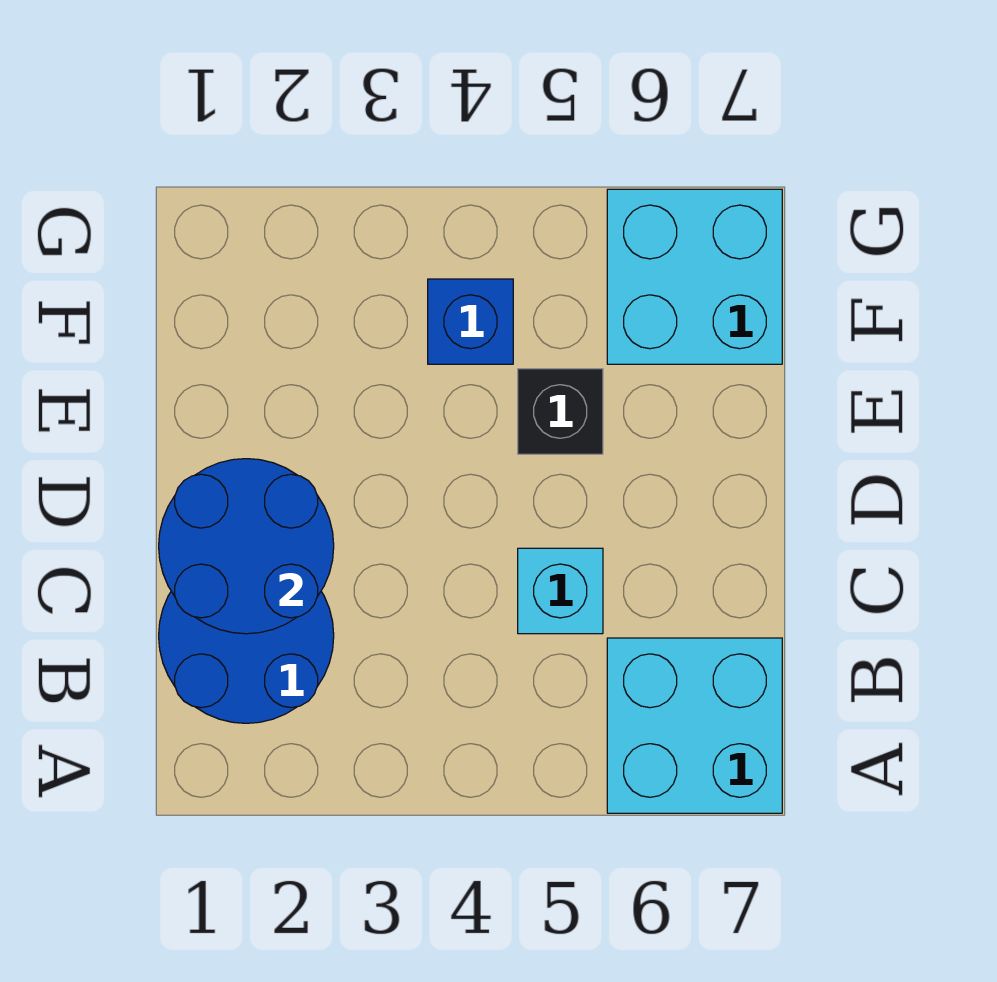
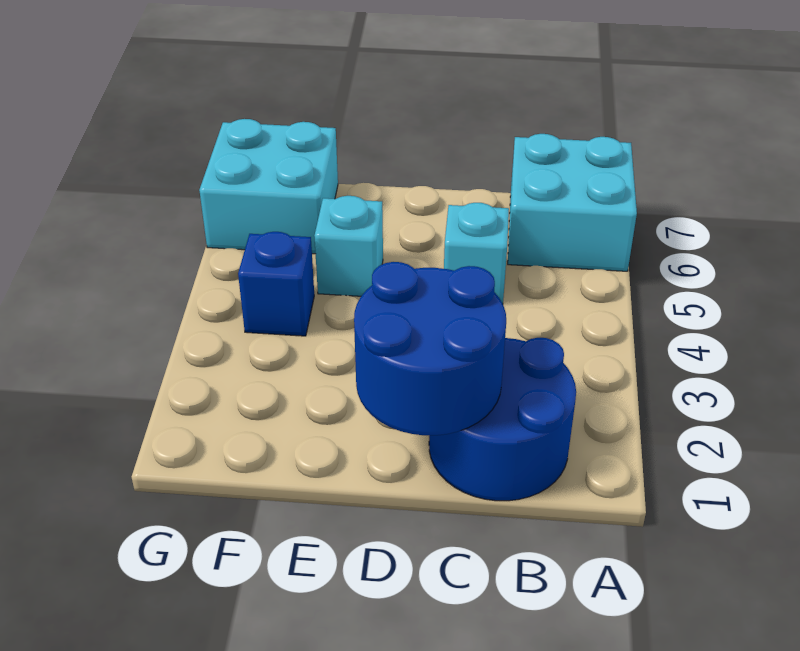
black 1x1 brick [518,369,603,454] -> cyan 1x1 brick [314,196,383,296]

